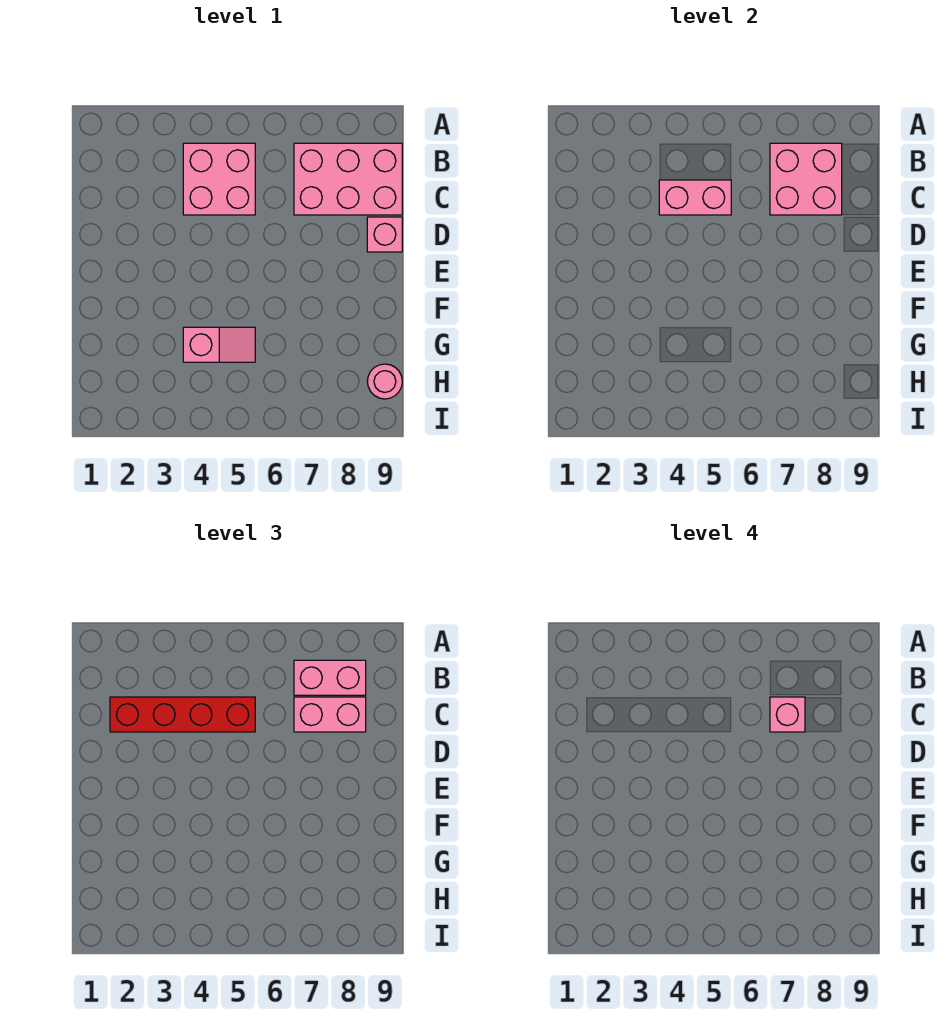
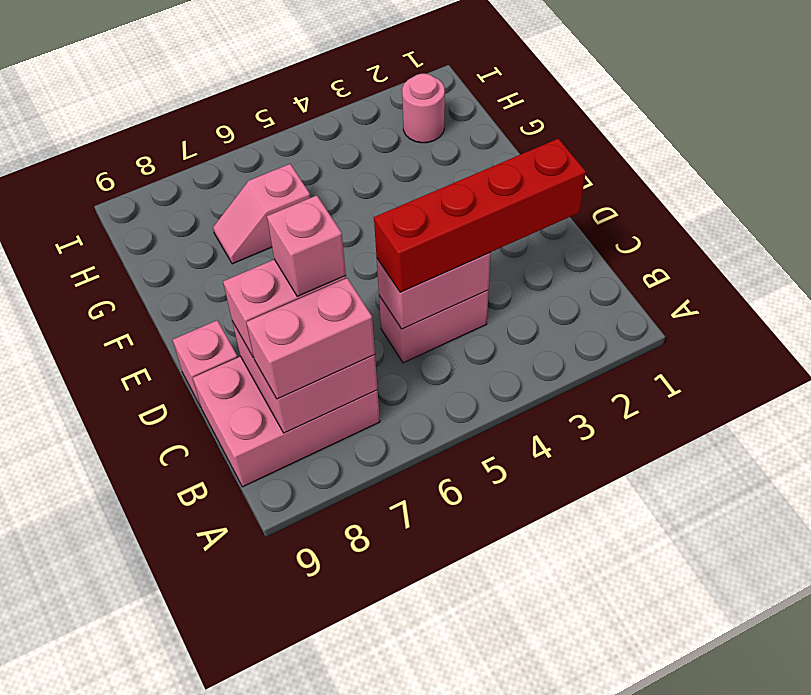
pink 2x2 brick [183,143,255,215] -> pink 1x2 brick [379,290,489,363]
pink 1x2 slope [183,327,255,362] -> pink 1x2 slope moved to [213,164,310,264]
pink 1x1 round brick [367,364,402,399] -> pink 1x1 round brick moved to [402,74,445,143]

